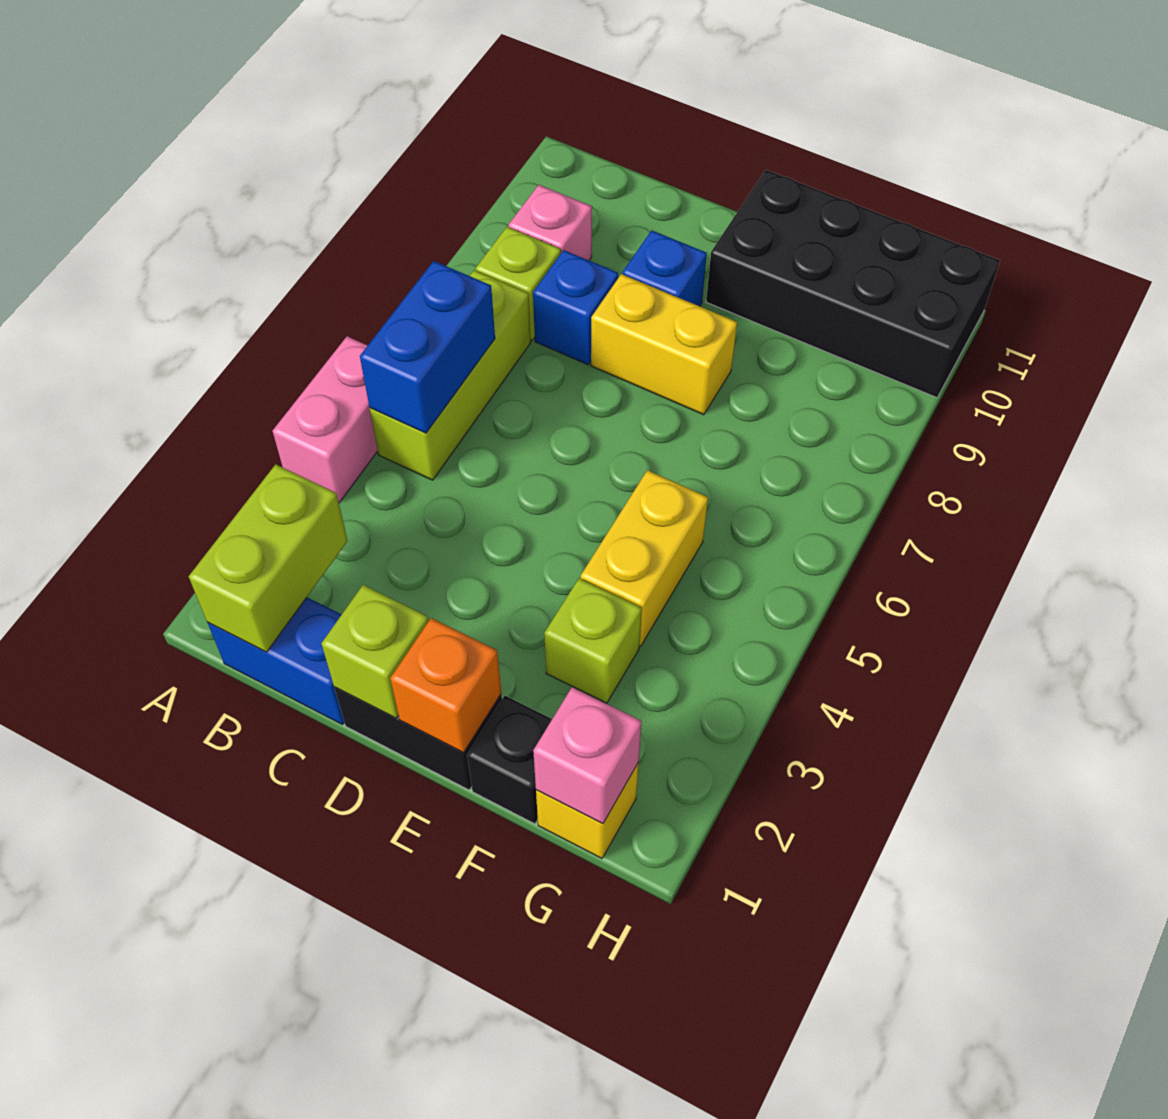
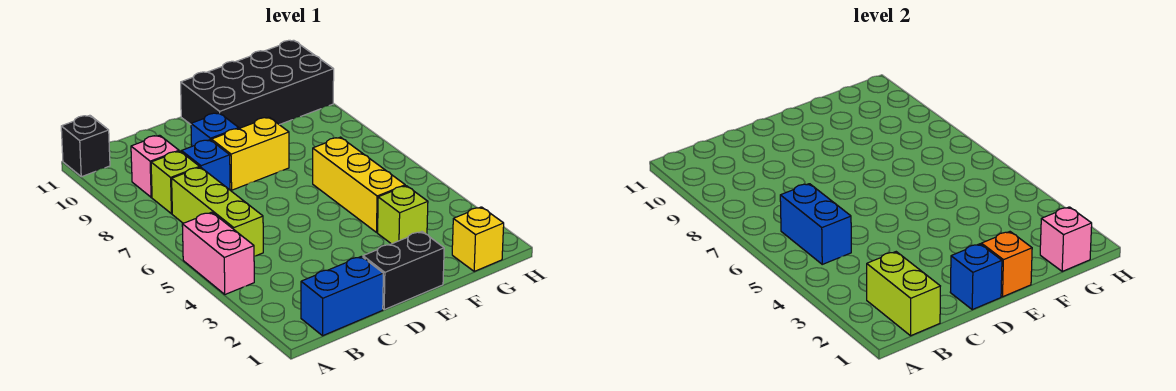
lime 1x1 brick [321,585,429,718] -> blue 1x1 brick [950,244,1002,310]
black 1x1 brick [467,696,552,824] -> black 1x1 brick moved to [61,115,110,177]
yellow 1x2 brick [581,470,708,646] -> yellow 1x3 brick [313,137,405,232]

